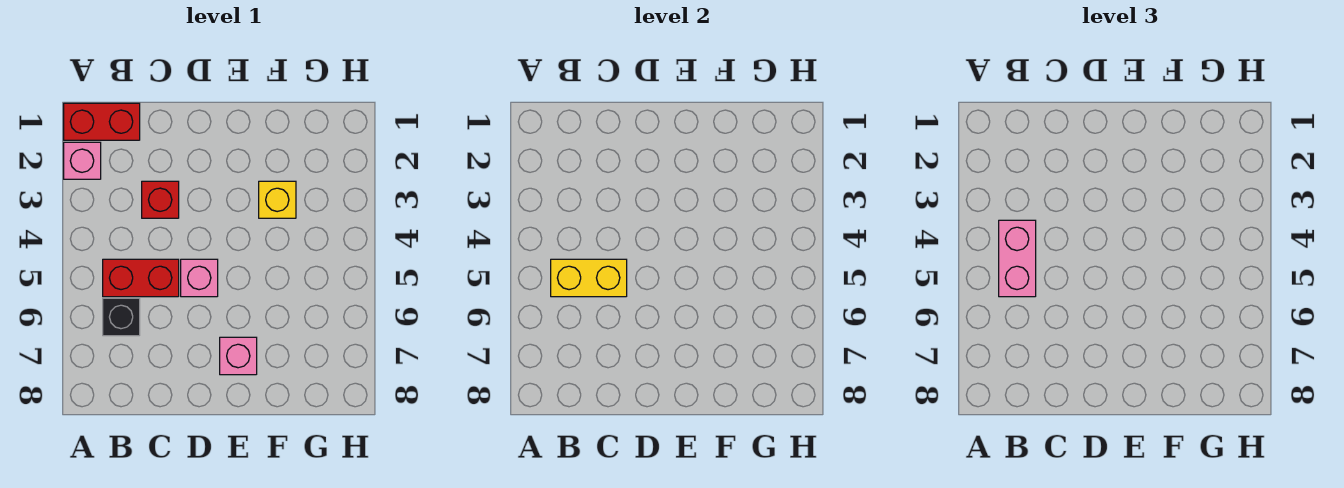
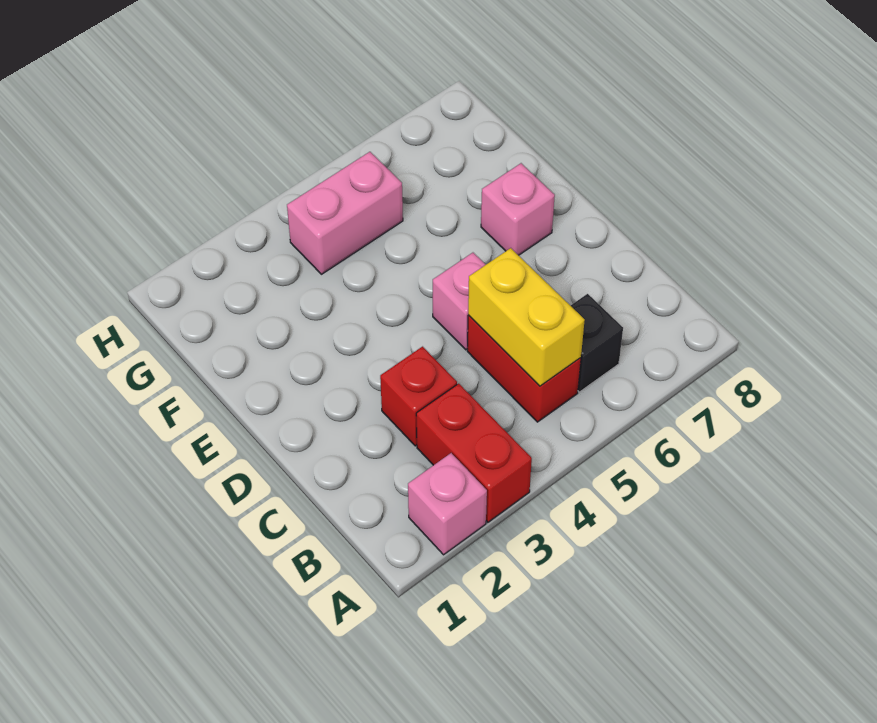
red 1x2 brick [64,103,140,140] -> red 1x2 brick moved to [416,384,532,522]
pink 1x2 brick [999,220,1036,297] -> pink 1x2 brick moved to [287,152,403,274]
yellow 1x1 brick [259,181,296,218] -> none

